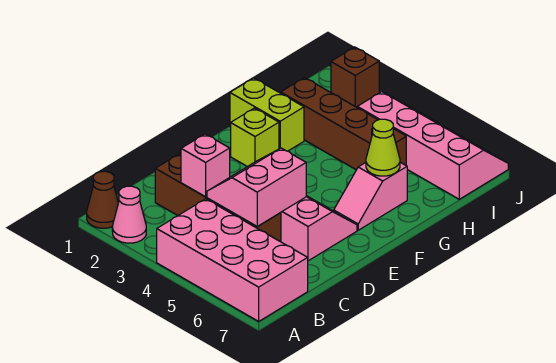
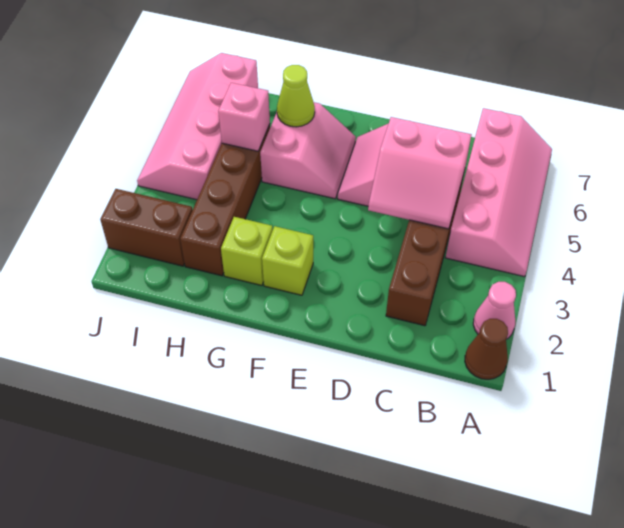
pink 2x4 brick [157,199,308,321] -> pink 2x4 slope [446,108,552,277]
pink 1x1 brick [181,134,230,197] -> pink 1x1 brick moved to [218,83,270,151]
pink 1x2 slope [334,162,407,230] -> pink 2x2 slope [260,102,356,199]
lime 1x2 brick [230,78,304,151] -> lime 1x1 brick [221,217,273,286]
brown 1x1 brick [331,47,379,107] -> brown 1x2 brick [100,189,192,266]

